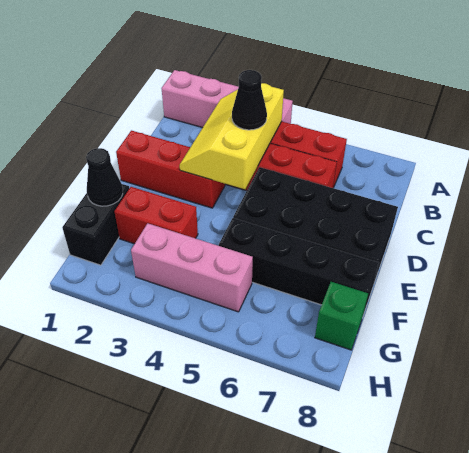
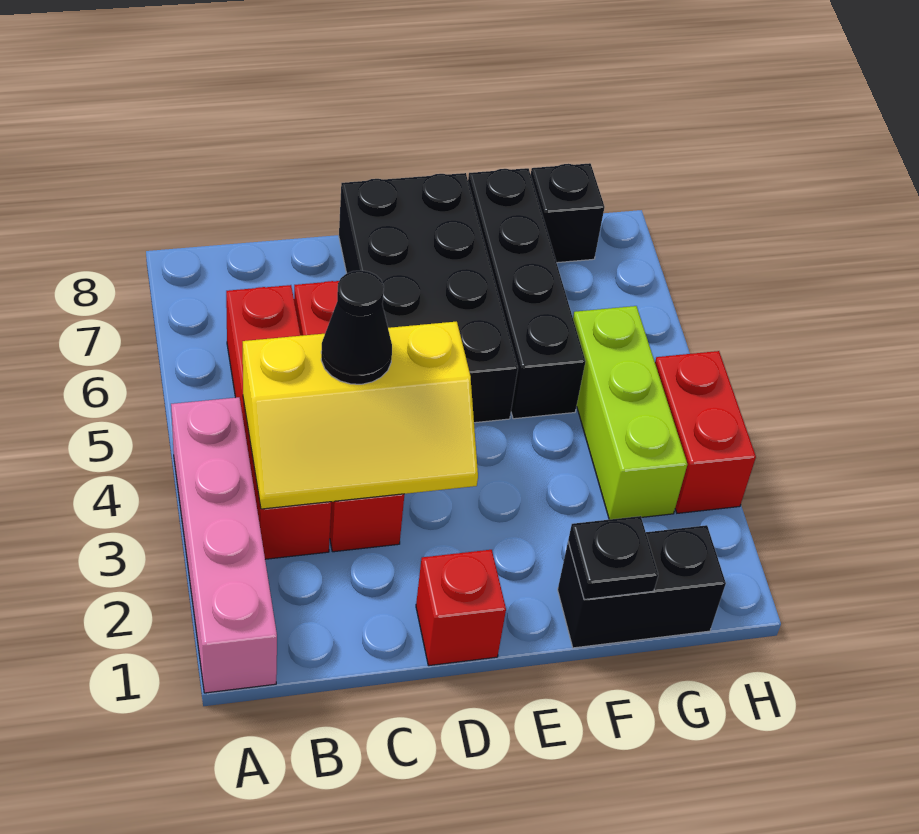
red 1x3 brick [116,131,225,208] -> red 1x1 brick [416,550,506,666]
black 1x1 cone [86,148,123,206] -> black 1x1 plate [568,516,658,600]
red 1x2 brick [114,187,198,244] -> red 1x2 brick moved to [655,351,756,513]
pink 1x3 brick [131,223,253,312] -> lime 1x3 brick [573,306,687,520]
green 1x1 brick [315,282,368,350] -> black 1x1 brick [531,163,605,263]

